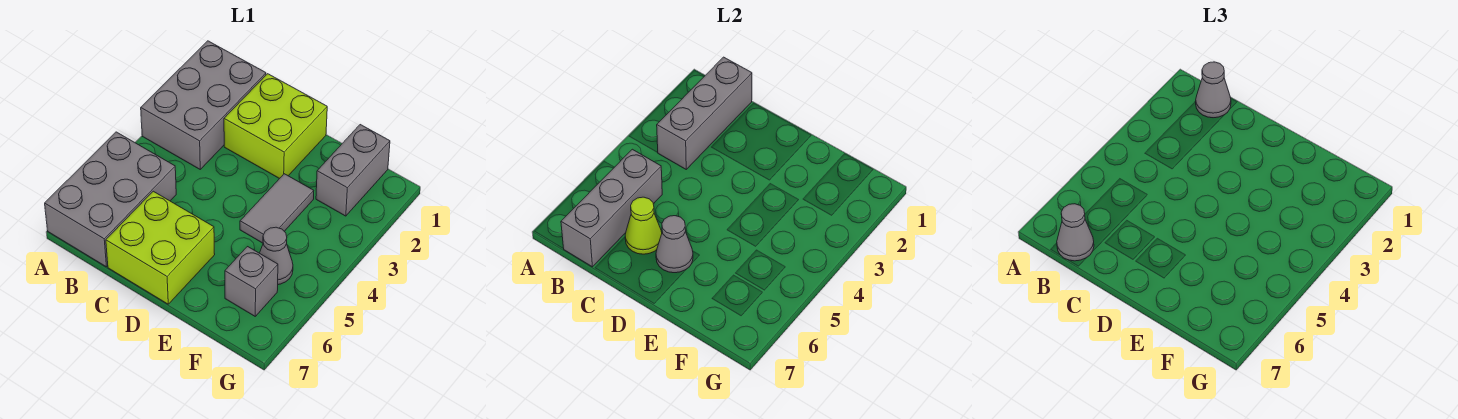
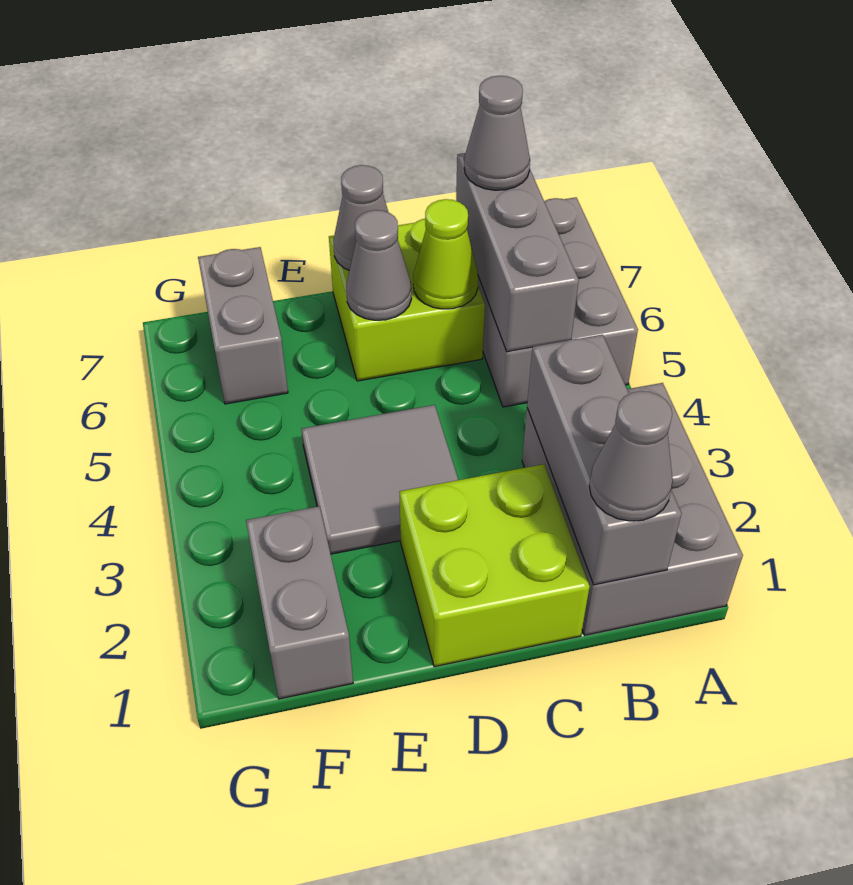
grey 1x2 tile [240,174,314,243] -> grey 2x2 tile [302,405,458,554]
grey 1x1 cone [260,227,293,285] -> grey 1x1 cone moved to [333,165,388,270]
grey 1x1 brick [225,247,278,316] -> grey 1x2 brick [198,247,288,404]

